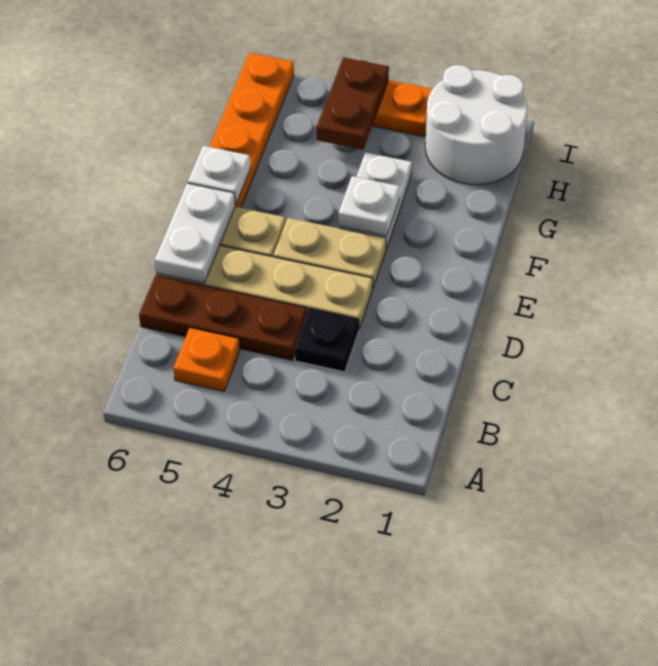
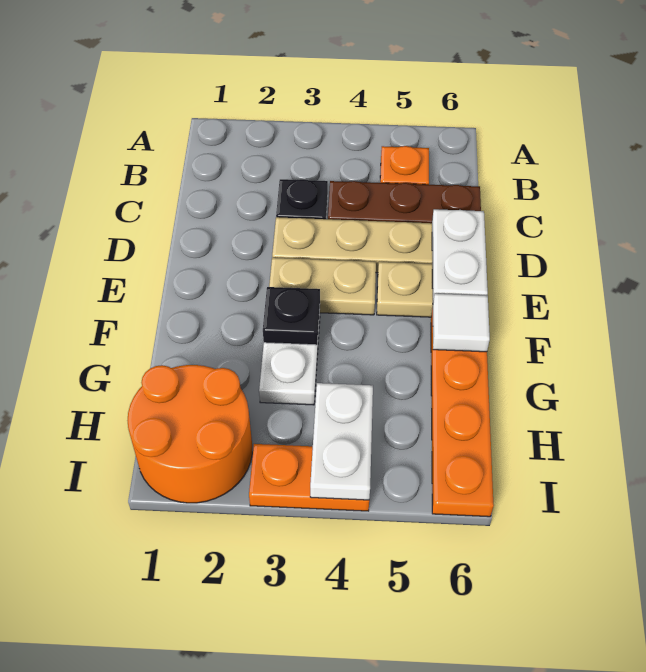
white 1x1 plate [338,176,400,236] -> black 1x1 plate [263,287,320,345]
white 1x1 plate [188,146,251,204] -> white 1x1 tile [433,293,490,352]
white 2x2 round brick [425,65,527,185] -> orange 2x2 round brick [127,365,252,503]
brown 1x2 plate [317,57,389,149] -> white 1x2 plate [310,383,373,500]

